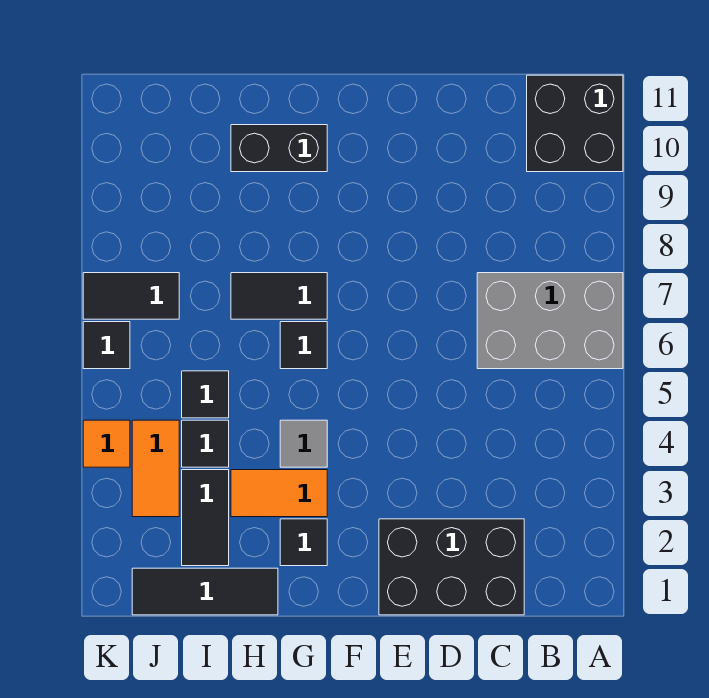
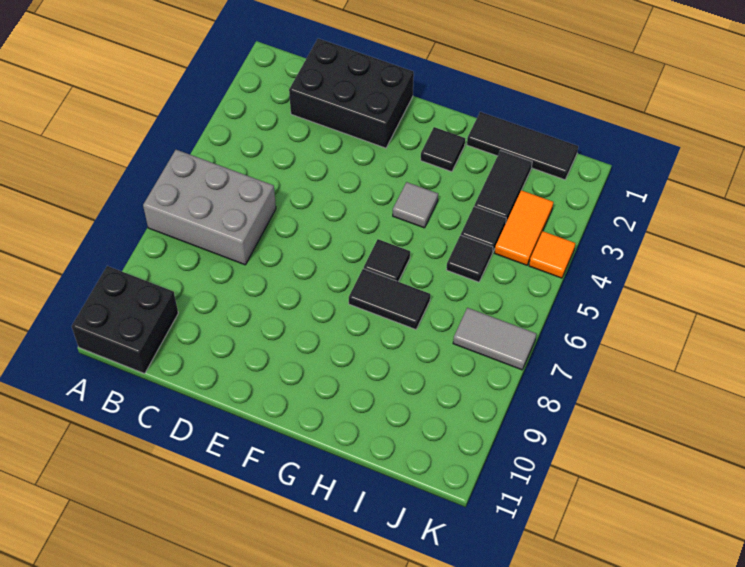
orange 1x2 tile [231,470,327,517] -> none
black 1x2 brick [231,125,327,172] -> none
black 1x2 tile [83,273,179,319] -> grey 1x2 tile [453,308,536,370]
black 1x1 tile [83,322,130,369] -> none

